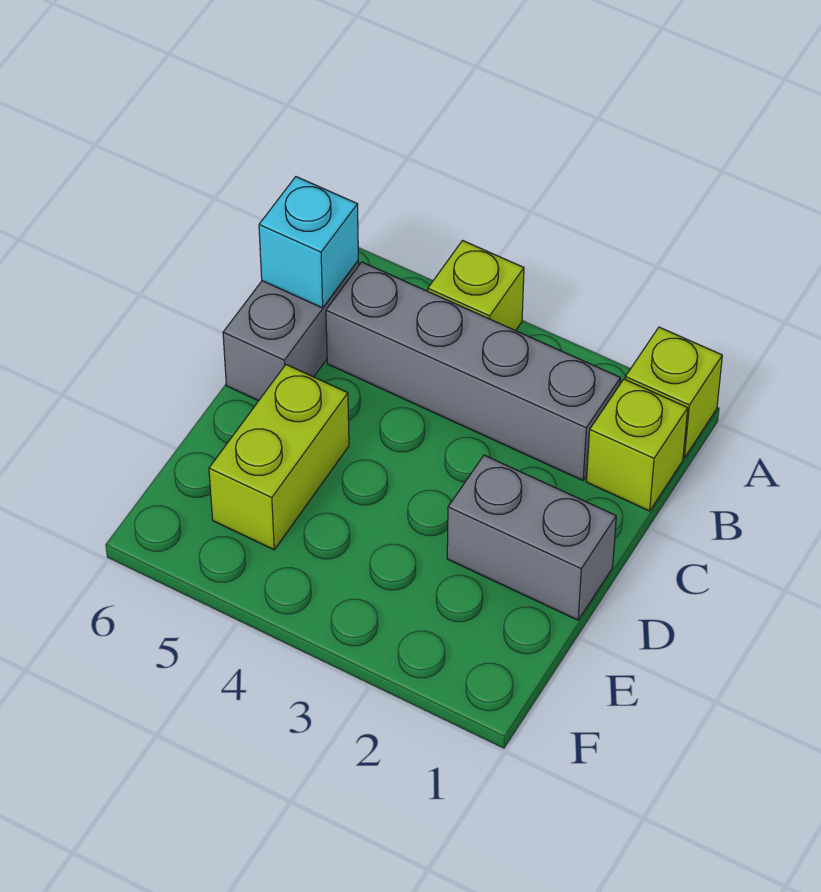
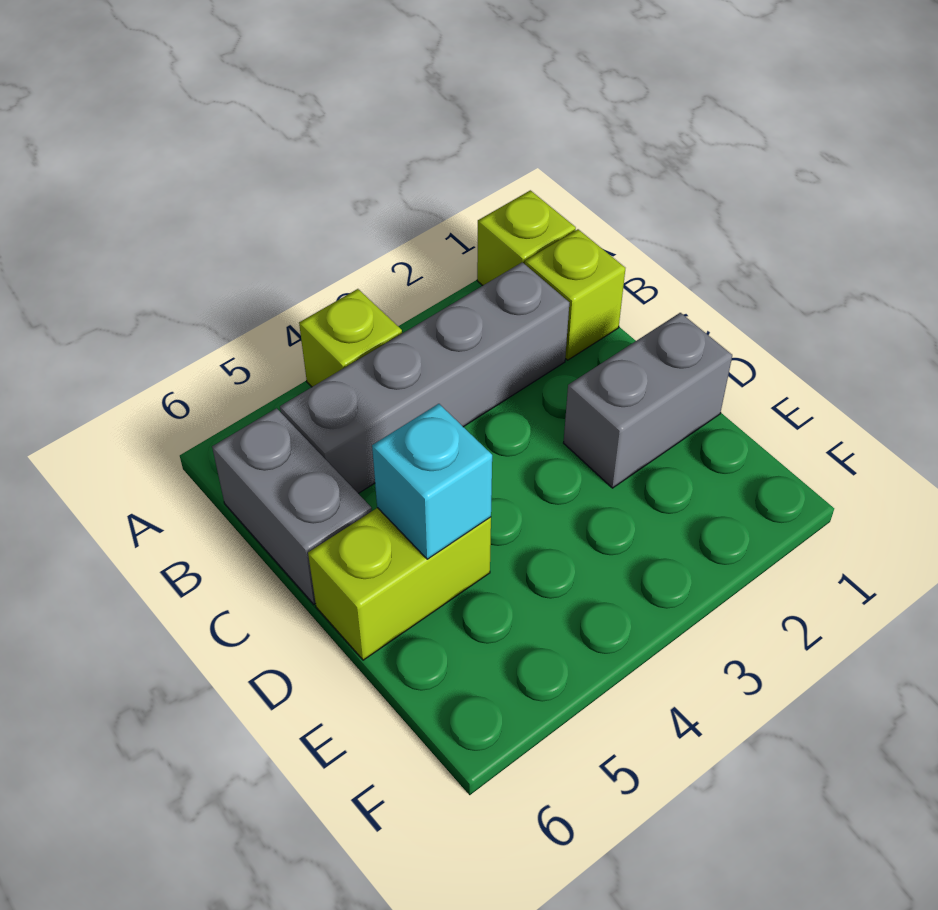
cyan 1x1 brick [259,177,358,308] -> cyan 1x1 brick moved to [372,404,492,559]
lime 1x2 brick [209,365,349,550] -> lime 1x2 brick turned to [308,508,491,660]

